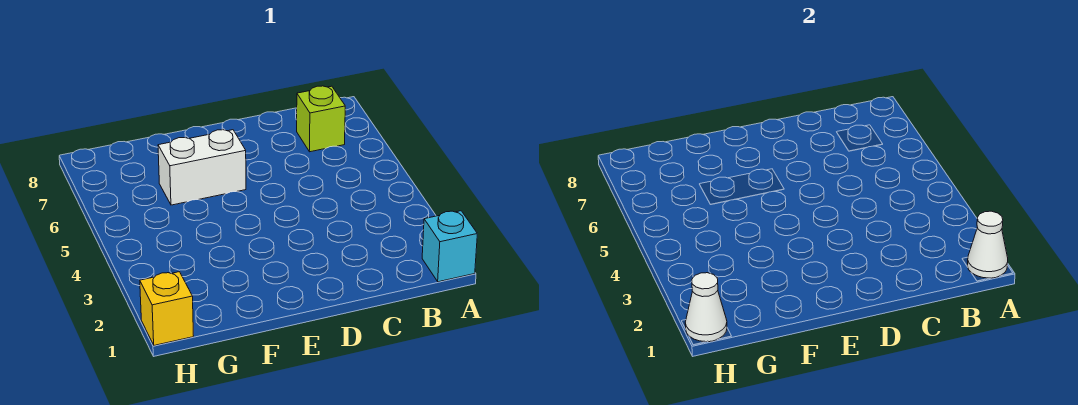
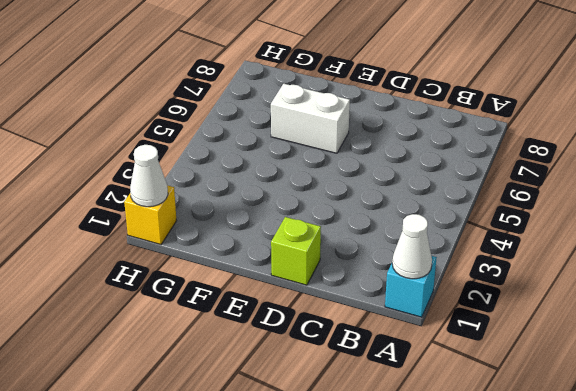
lime 1x1 brick [297,86,345,152] -> lime 1x1 brick moved to [271,217,321,285]

